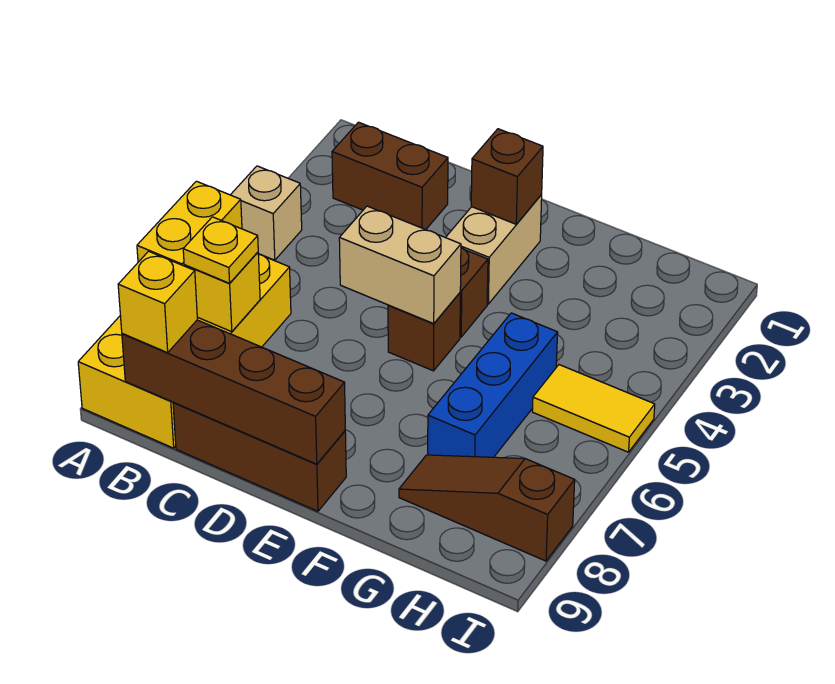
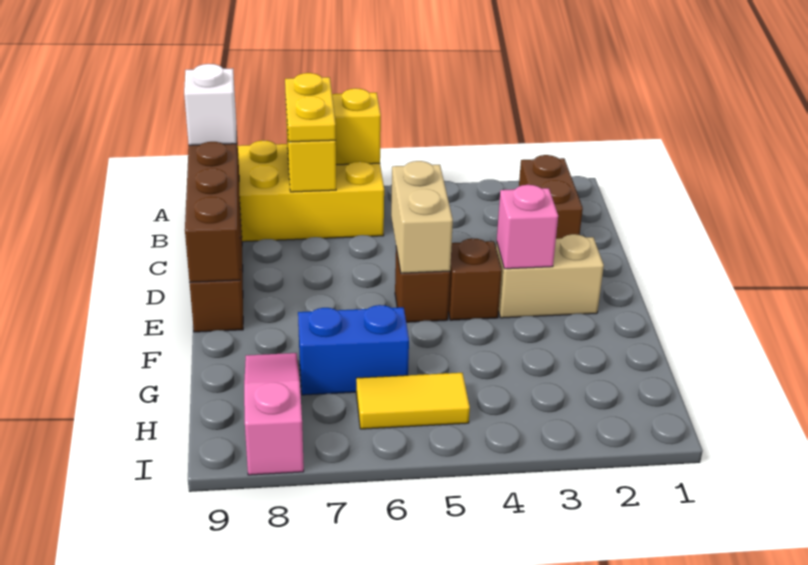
tan 1x1 brick [231,166,302,260] -> none
yellow 1x1 plate [183,217,258,283] -> yellow 1x2 plate [285,73,336,142]
yellow 1x1 brick [118,251,197,353] -> white 1x1 brick [184,64,236,145]
brown 1x1 brick [471,129,543,224] -> none
none -> pink 1x1 brick [497,185,558,269]
blue 1x3 brick [428,313,558,457] -> blue 1x2 brick [298,305,409,395]
brown 1x3 slope [399,455,575,561] -> pink 1x3 slope [244,353,304,475]
yellow 1x2 tile [532,365,655,452] -> yellow 1x2 tile turned to [356,373,470,429]

